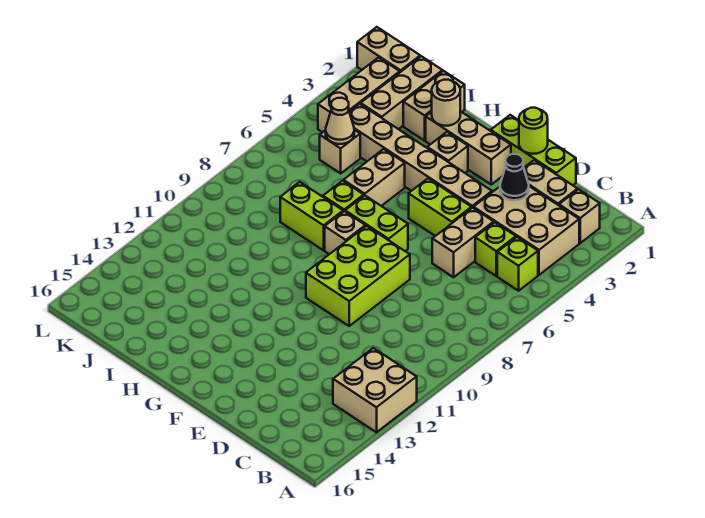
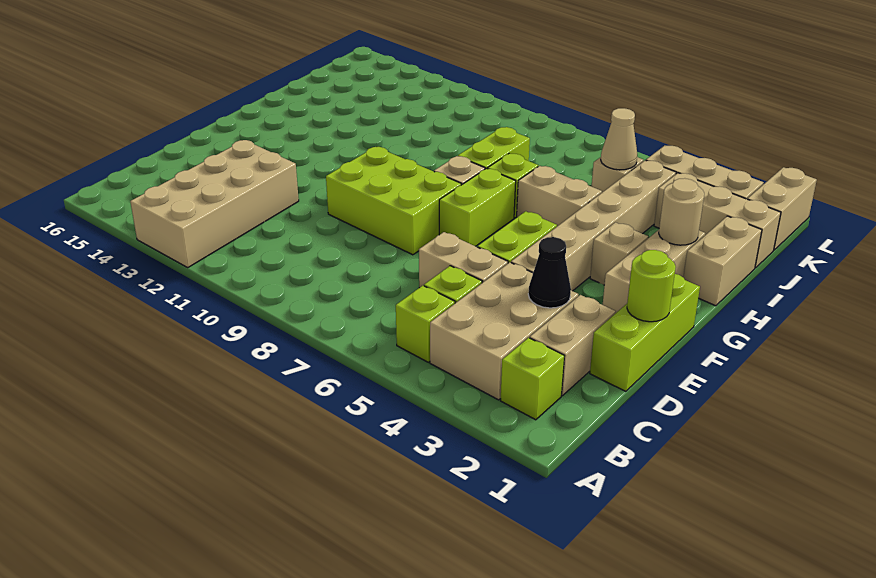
tan 2x2 brick [333,348,417,432] -> tan 2x4 brick [130,140,299,267]
tan 1x1 brick [559,189,600,243] -> lime 1x1 brick [501,338,564,420]
tan 1x2 brick [403,71,465,141] -> tan 1x2 brick turned to [683,216,762,306]

